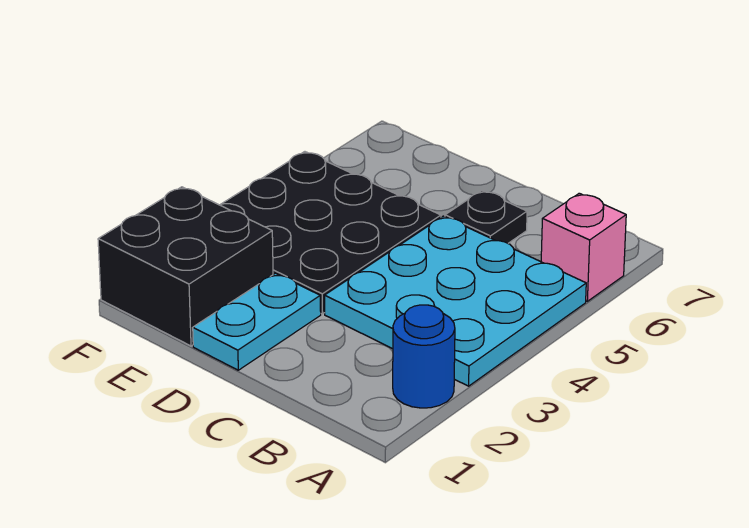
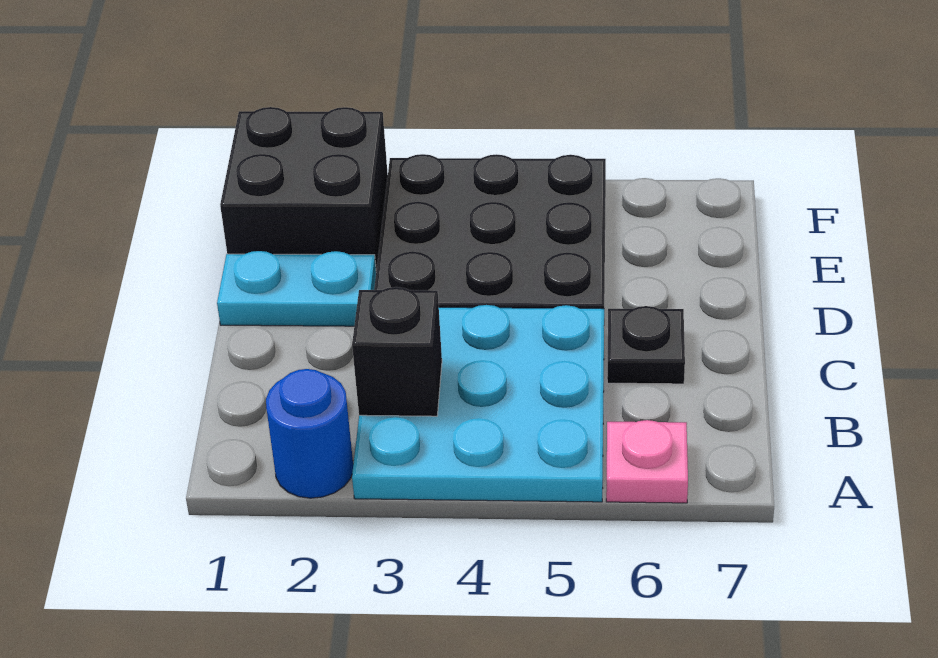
pink 1x1 brick [541,193,626,301] -> pink 1x1 plate [606,420,688,503]
none -> black 1x1 brick [352,287,442,416]

